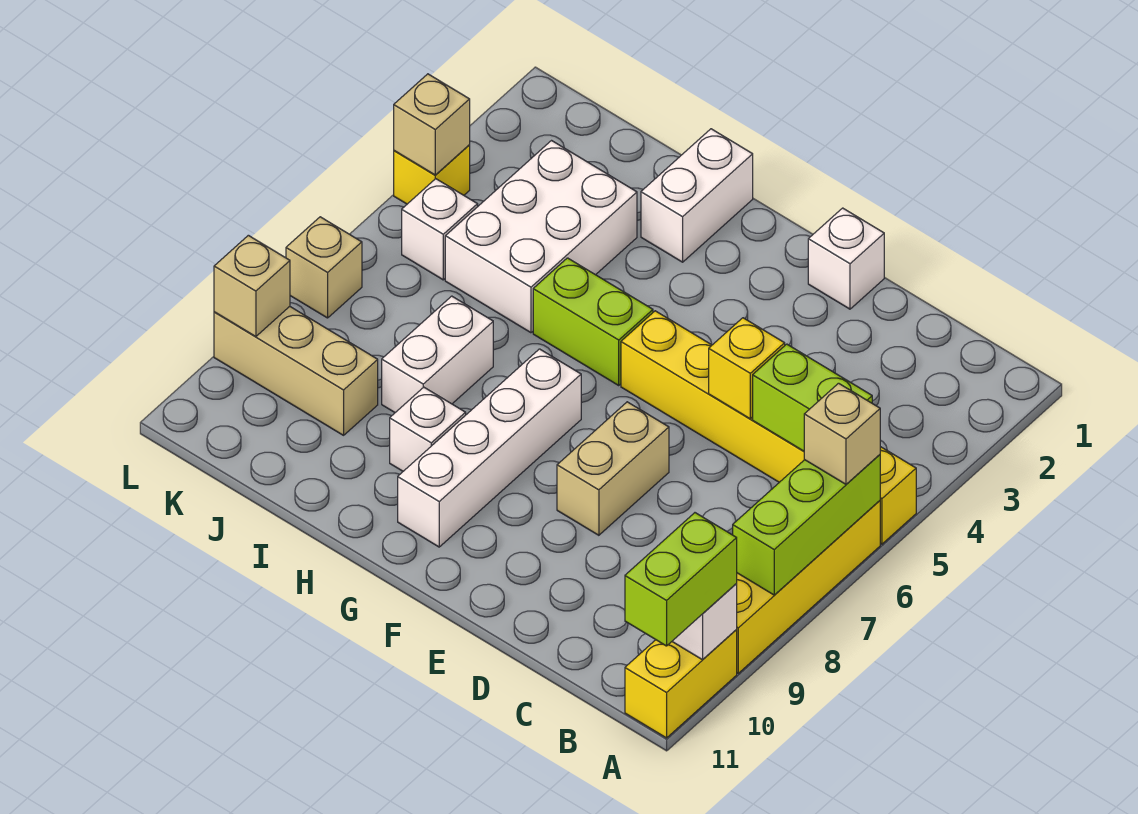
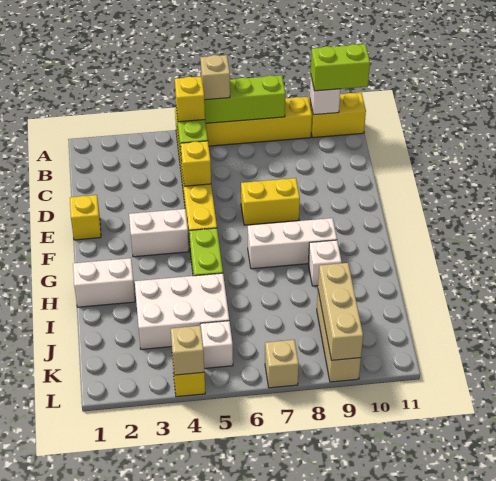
none -> yellow 1x1 brick [175,77,205,122]
white 1x1 brick [808,208,884,309] -> yellow 1x1 brick [70,195,101,240]
tan 1x2 brick [557,402,669,535] -> yellow 1x2 brick [241,178,300,225]
white 1x4 brick [398,349,581,547] -> white 1x3 brick [248,218,337,269]
white 1x2 brick [382,296,493,412] -> white 1x2 brick moved to [129,209,189,257]
tan 1x1 brick [214,235,290,337] -> tan 1x3 brick [318,263,363,360]

